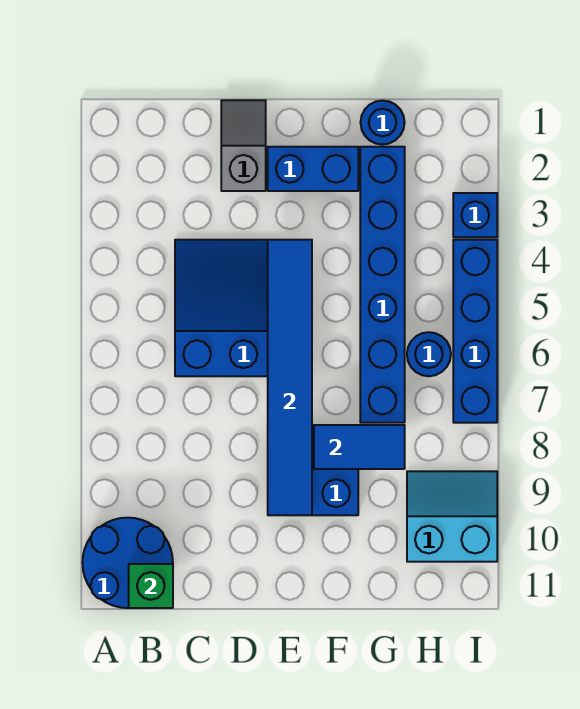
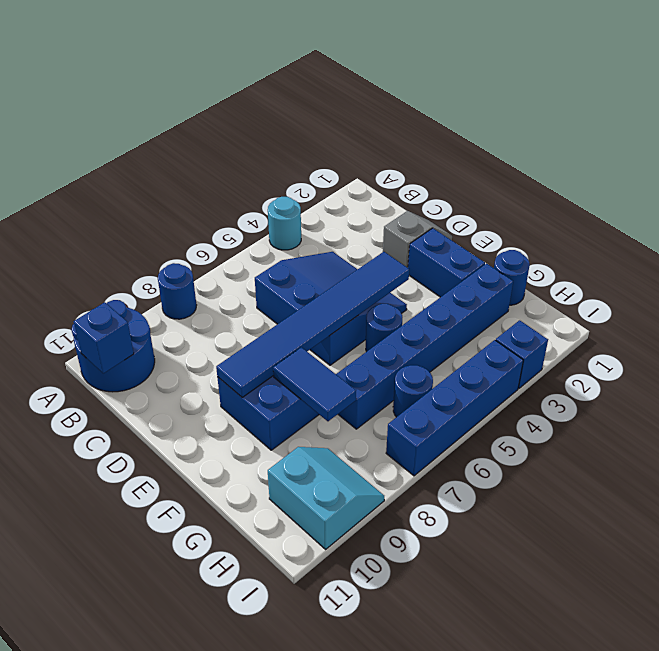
none -> cyan 1x1 round brick [268,197,301,250]
none -> blue 1x1 round brick [158,263,197,319]
green 1x1 brick [129,564,173,608] -> blue 1x1 brick [74,302,134,373]
none -> blue 1x1 round brick [366,304,402,352]

